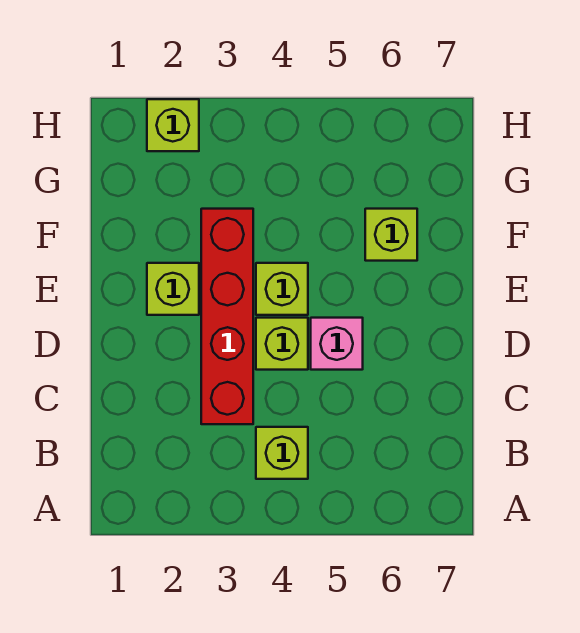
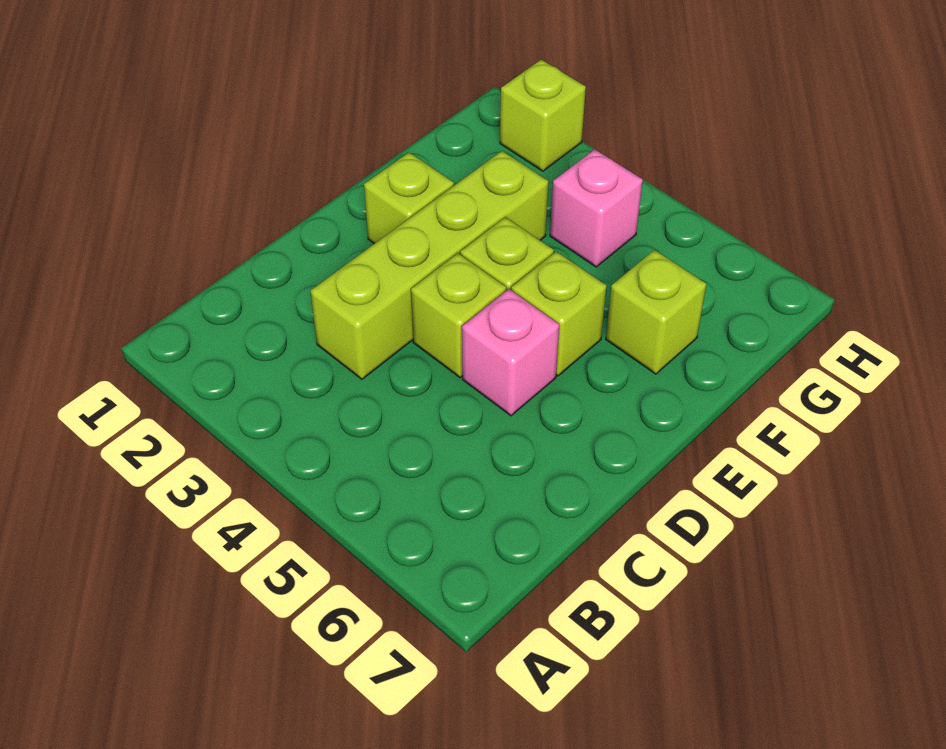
lime 1x1 brick [256,427,308,479] -> lime 1x1 brick moved to [511,252,607,376]
red 1x4 brick [201,209,253,424] -> lime 1x4 brick [311,151,548,379]
none -> pink 1x1 brick [550,149,643,267]

